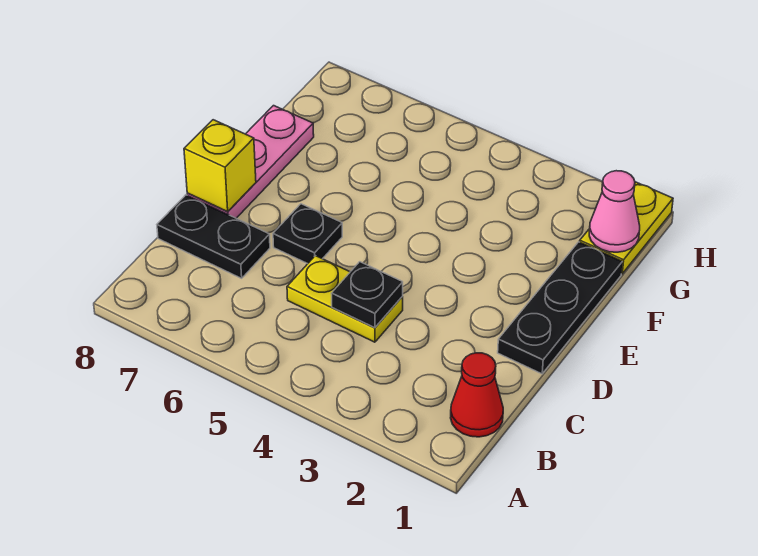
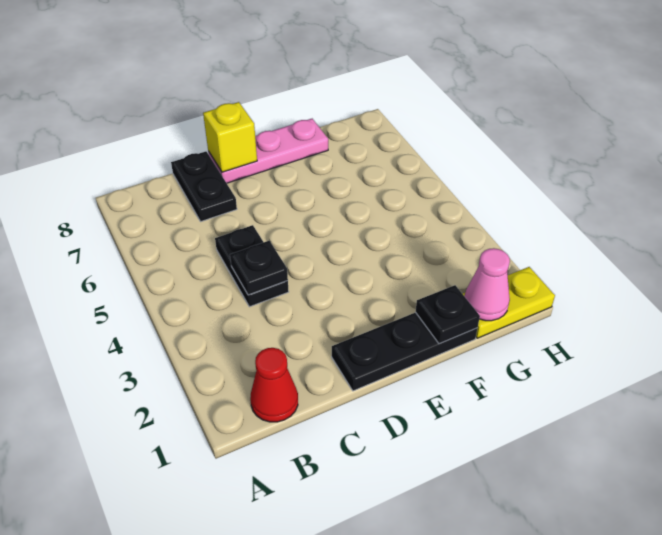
yellow 1x2 plate [287,256,403,342] -> black 1x2 plate [215,225,289,307]
black 1x1 plate [273,204,342,264] -> black 1x1 plate moved to [416,285,480,344]

